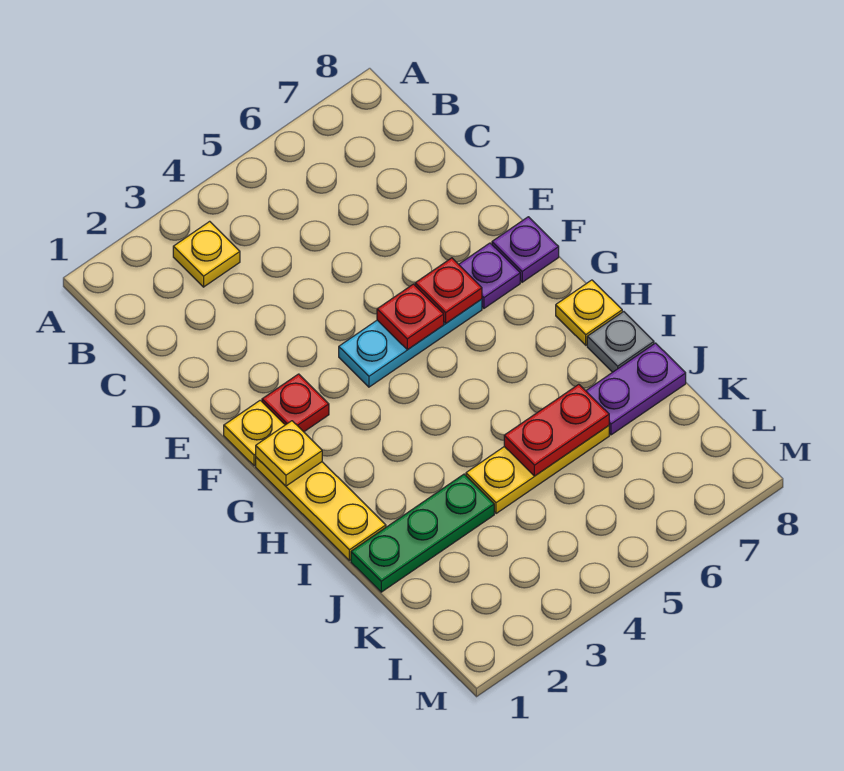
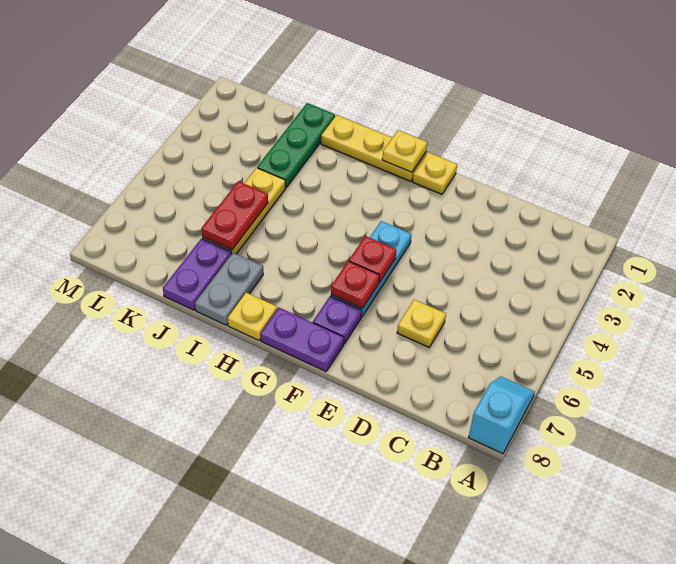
none -> cyan 1x2 slope [468,377,535,454]
yellow 1x1 plate [173,221,240,287] -> yellow 1x1 plate moved to [397,300,446,347]
red 1x1 plate [262,374,329,432] -> none
purple 1x1 plate [492,217,559,282] -> purple 1x2 plate [261,308,344,372]
grey 1x1 plate [587,312,654,372] -> grey 1x2 plate [195,253,263,325]

